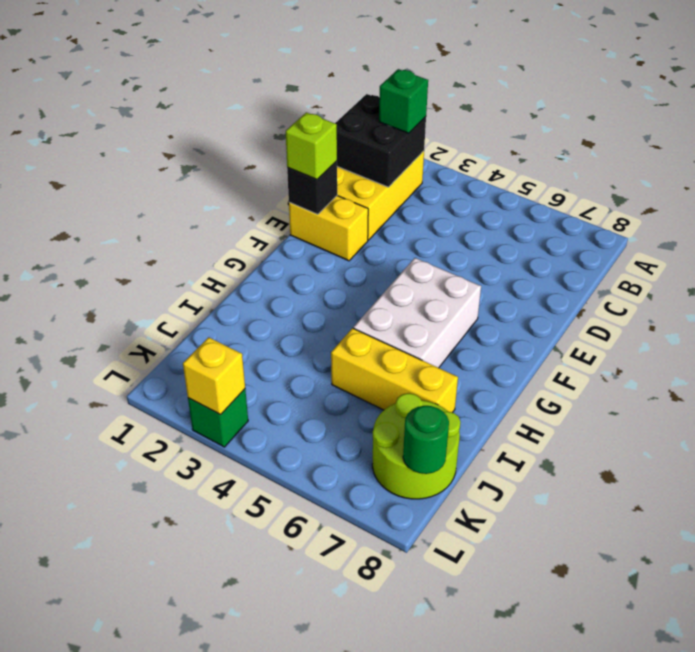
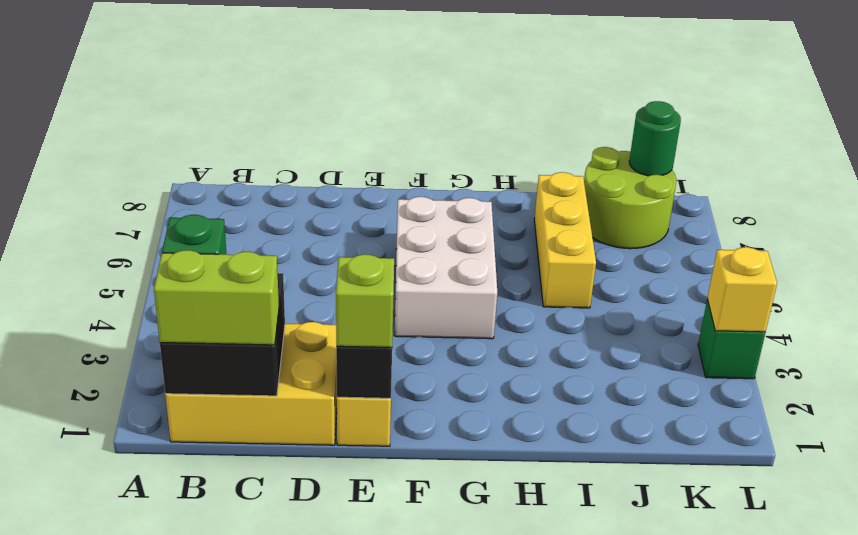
none -> lime 1x2 brick [154,250,279,345]
white 2x3 brick [353,258,481,368] -> white 2x3 brick turned to [395,197,497,339]

